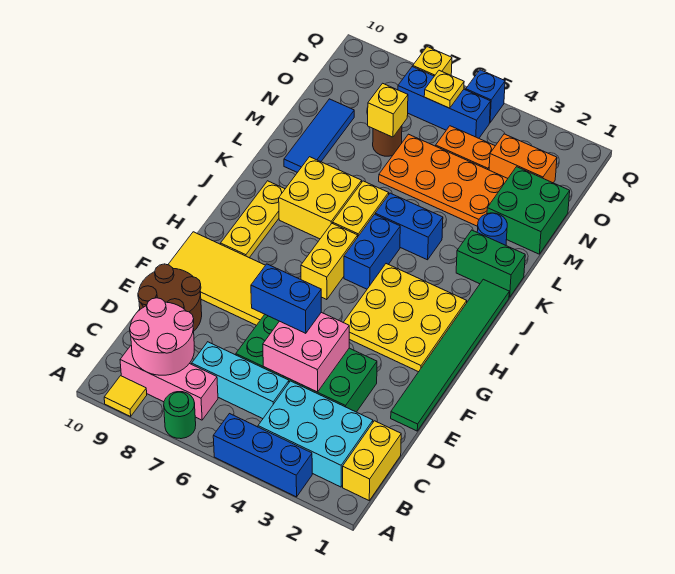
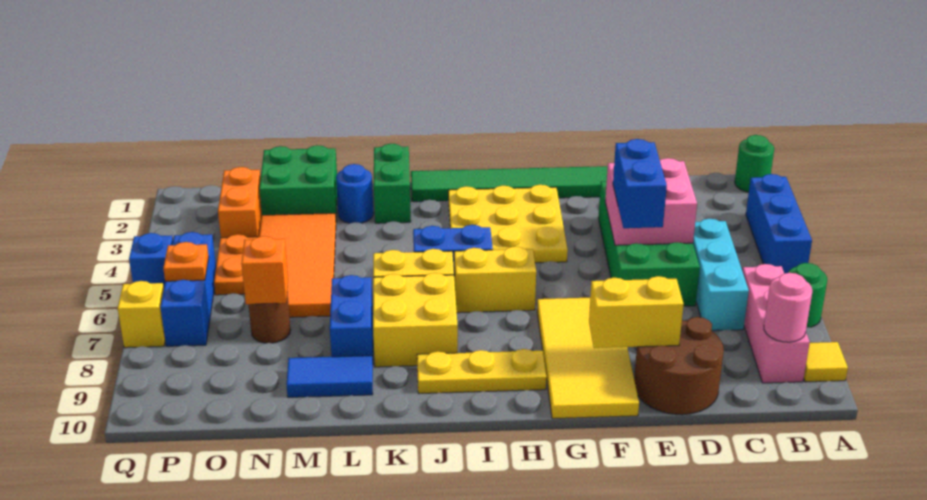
none -> green 1x1 round brick [735,135,774,192]
yellow 1x2 brick [343,421,401,500] -> yellow 1x2 brick moved to [589,276,684,348]
cyan 2x3 brick [258,381,373,487] -> none
pink 2x2 round brick [130,298,194,375] -> pink 1x1 round brick [764,273,812,342]
blue 1x2 brick [375,193,443,260] -> blue 1x2 brick moved to [330,275,373,362]
blue 1x3 tile [284,99,354,172] -> blue 1x2 tile [286,356,373,397]
orange 2x4 plate [379,134,508,226] -> orange 2x4 tile [259,213,336,317]
yellow 1x1 brick [368,83,408,137] -> orange 1x1 brick [241,236,288,304]
yellow 1x1 plate [424,70,464,108] -> orange 1x1 plate [163,242,209,281]

